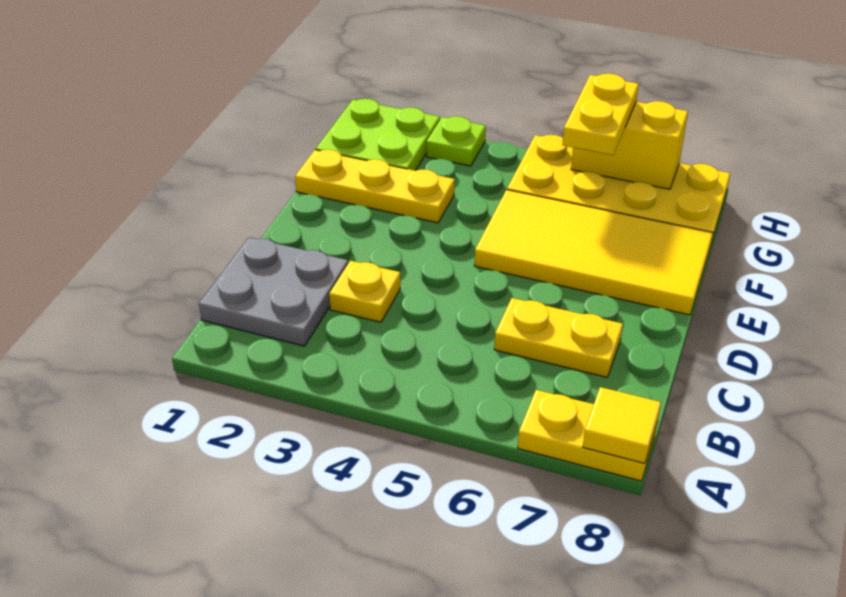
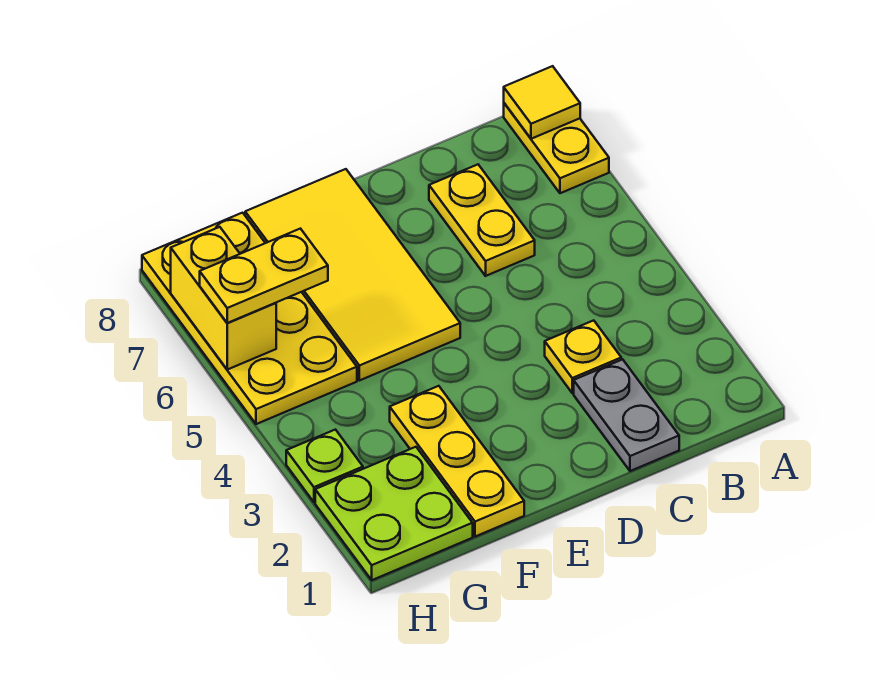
grey 2x2 plate [199,237,348,346] -> grey 1x2 plate [574,359,679,471]

